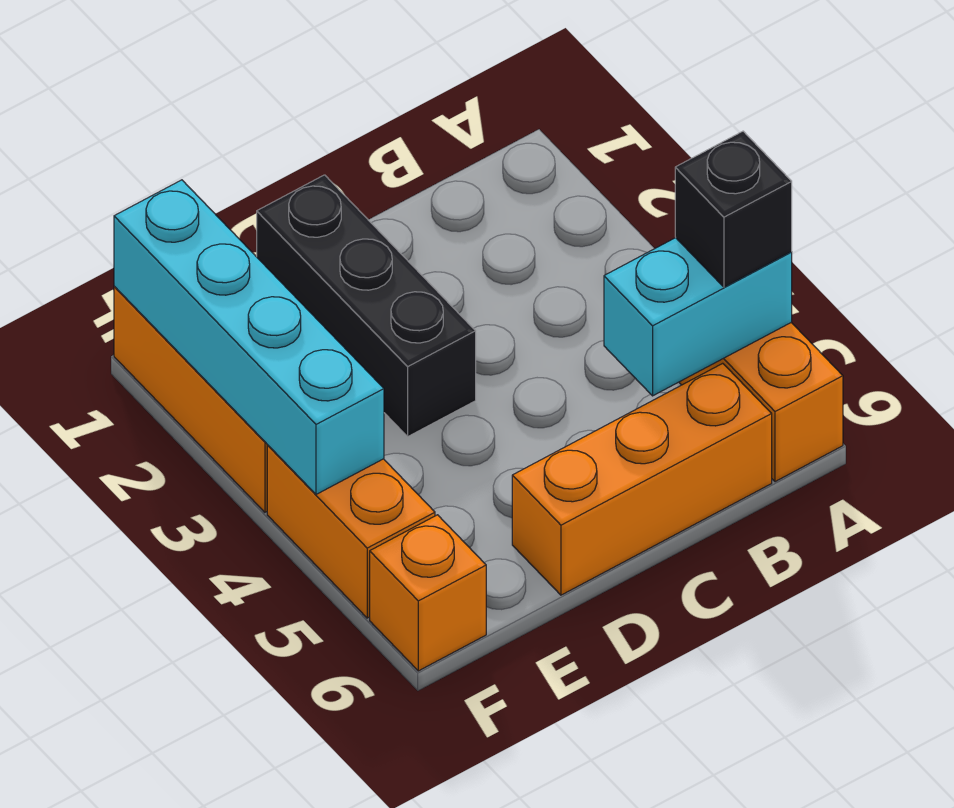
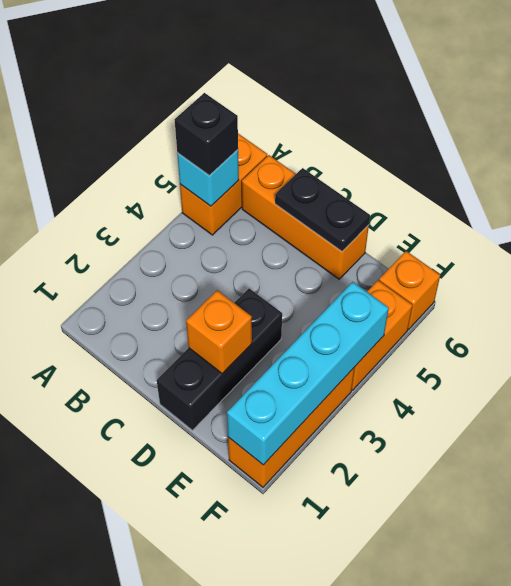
cyan 1x2 brick [604,238,792,396] -> cyan 1x1 brick [177,150,239,206]
none -> black 1x2 plate [275,168,370,251]
none -> orange 1x1 brick [186,290,252,374]

